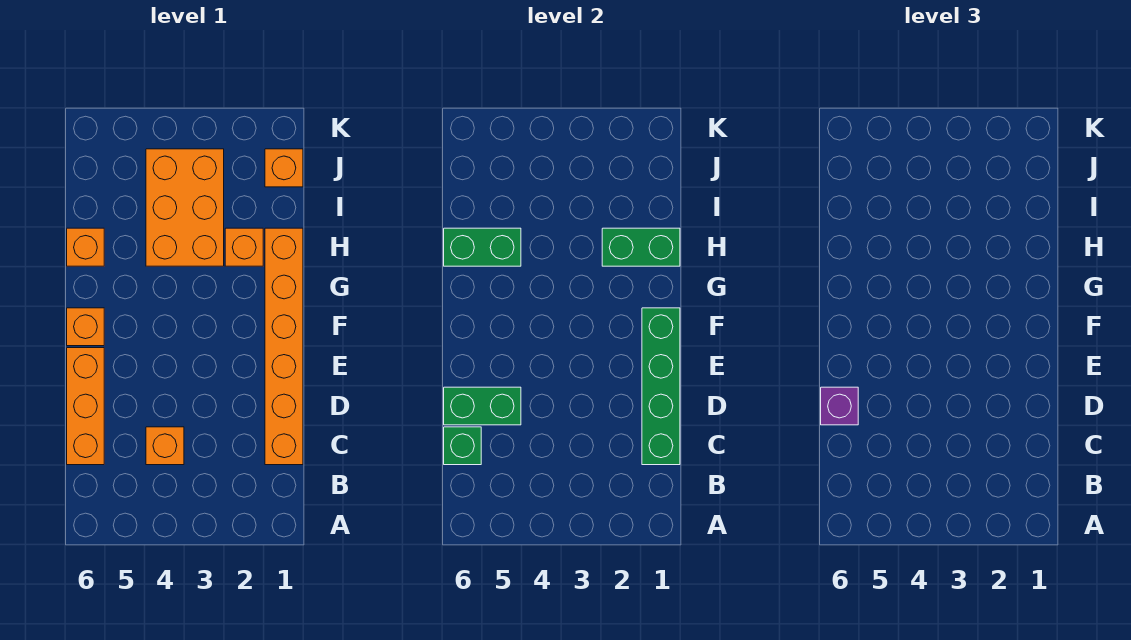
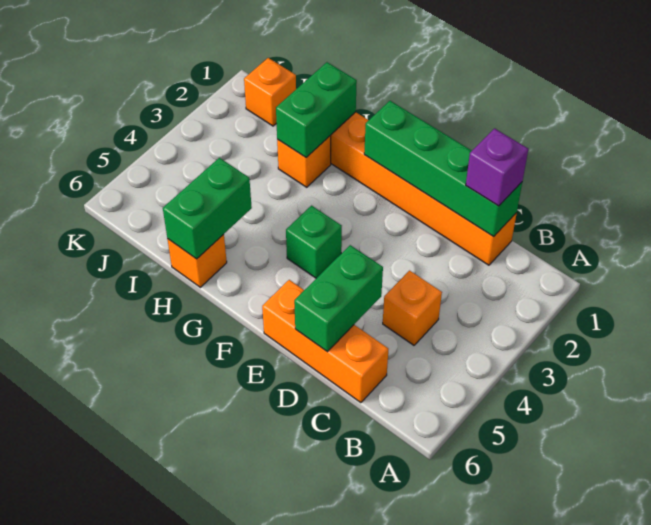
green 1x1 brick [444,427,481,465] -> green 1x1 brick moved to [286,206,342,278]
purple 1x1 brick [821,387,858,425] -> purple 1x1 brick moved to [466,129,528,206]
orange 1x1 brick [67,308,104,346] -> none
orange 2x3 brick [146,149,224,266] -> none

